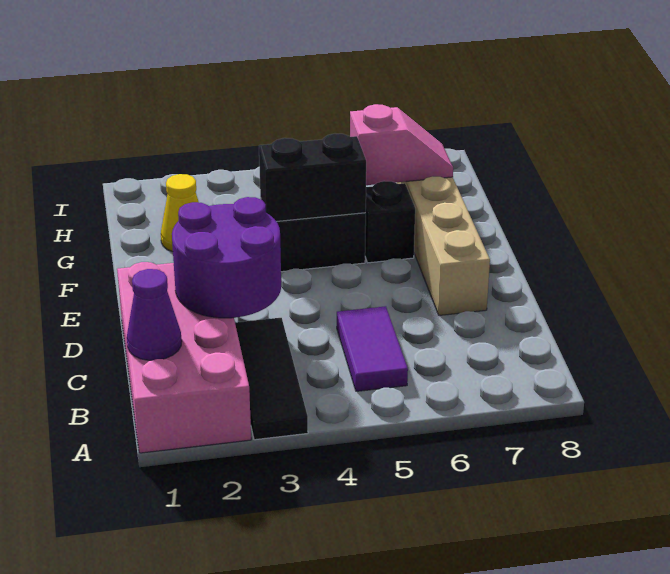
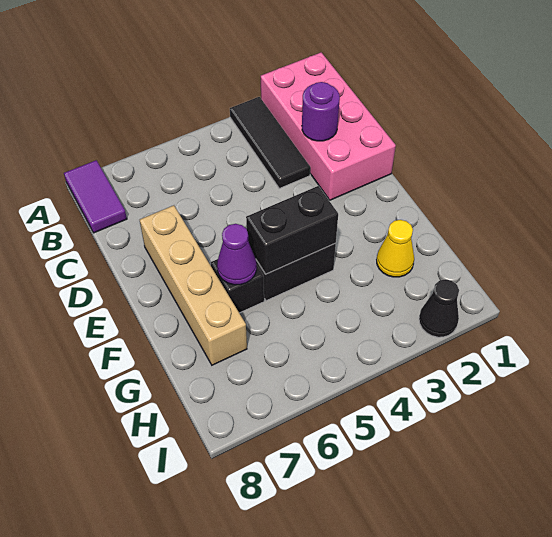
purple 1x1 cone [127,269,182,360] -> purple 1x1 cone moved to [217,224,257,285]
purple 1x2 tile [337,306,408,391] -> purple 1x2 tile moved to [64,160,127,233]
purple 2x2 round brick [172,197,281,318] -> purple 1x1 round brick [302,82,340,141]
pink 1x2 slope [350,104,453,185] -> none
none -> black 1x1 cone [419,279,459,337]

